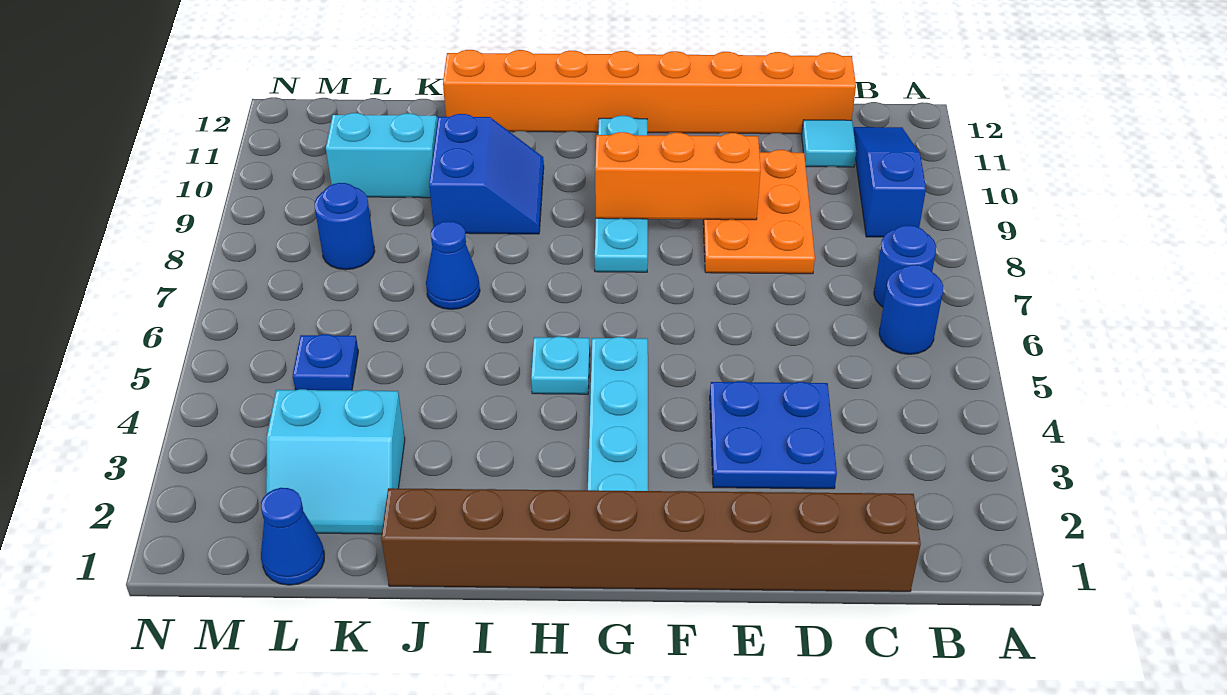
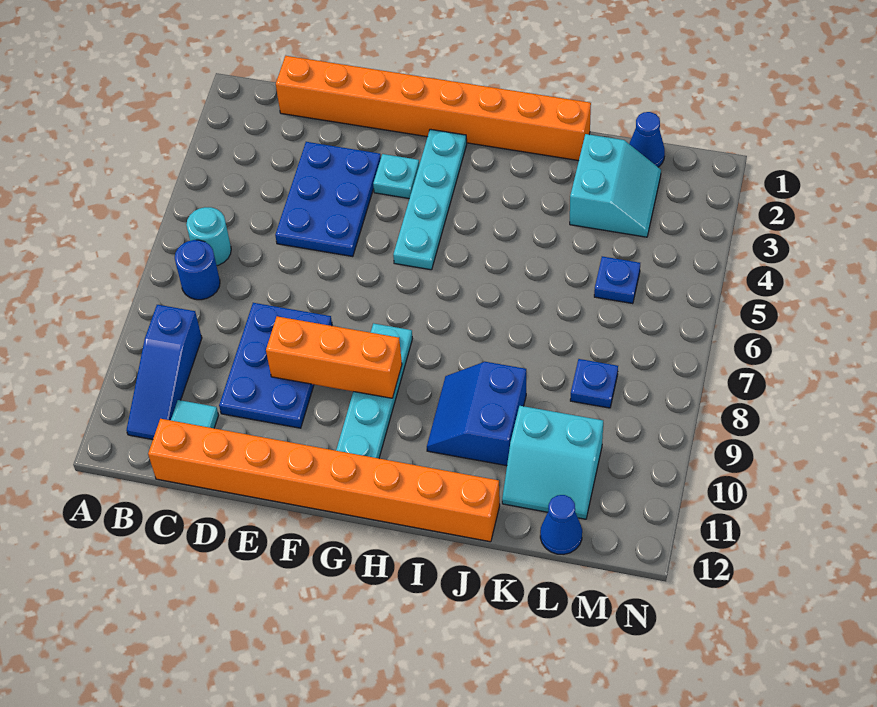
blue 1x1 round brick [879,265,943,354] -> cyan 1x1 round brick [186,207,231,266]
brown 1x8 brick [381,488,921,592] -> orange 1x8 brick [276,56,591,161]
blue 2x2 plate [710,381,837,489] -> blue 2x3 plate [275,142,381,257]
orange 2x3 plate [703,150,815,274] -> blue 2x3 plate [219,303,332,428]
cyan 1x1 plate [531,336,590,394] -> cyan 1x1 plate moved to [373,154,419,199]
blue 1x1 cone [426,221,480,309] -> blue 1x1 cone moved to [540,495,582,554]
cyan 2x2 slope [266,389,405,534] -> cyan 2x2 slope turned to [570,134,661,237]
blue 1x1 round brick [315,183,375,270] -> blue 1x1 plate [570,359,618,408]

